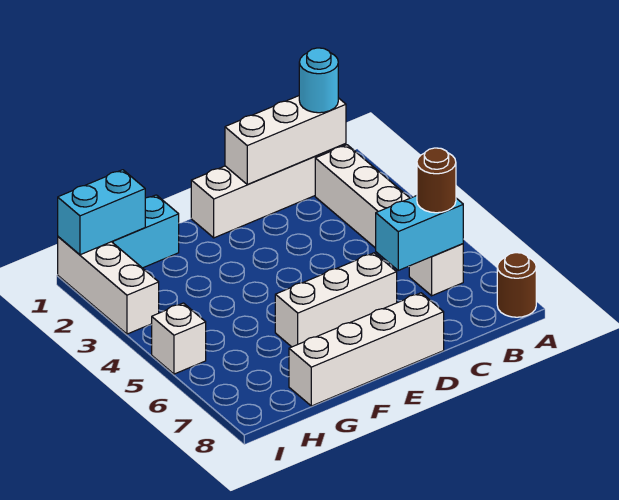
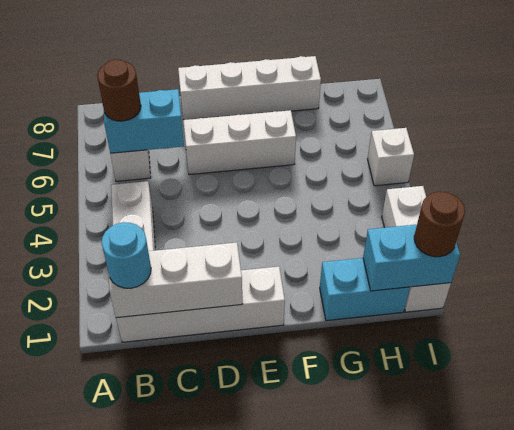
brown 1x1 round brick [497,253,536,317] -> brown 1x1 round brick moved to [414,192,465,257]

